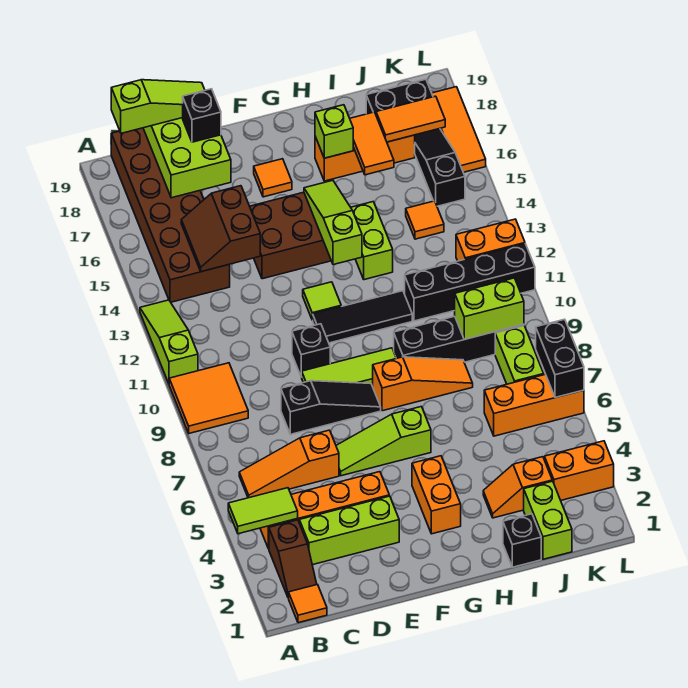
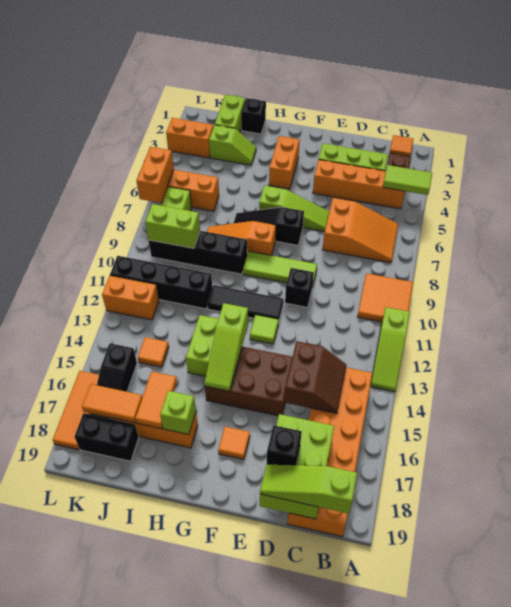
orange 1x3 slope [239,430,339,498] -> orange 2x3 slope [323,198,398,263]
brown 2x6 brick [111,128,230,302] -> orange 2x6 brick [287,368,373,537]
black 1x3 slope [281,381,381,434] -> black 1x3 slope moved to [234,207,304,245]
orange 1x2 slope [483,457,552,518] -> lime 1x2 slope [209,125,256,165]
black 1x2 brick [536,319,584,398] -> orange 1x2 brick [137,147,174,203]

